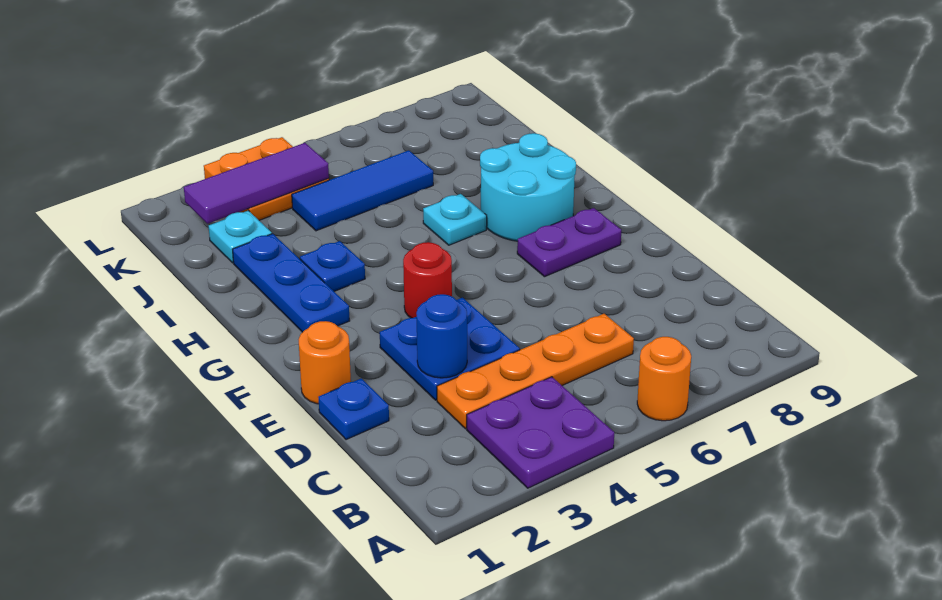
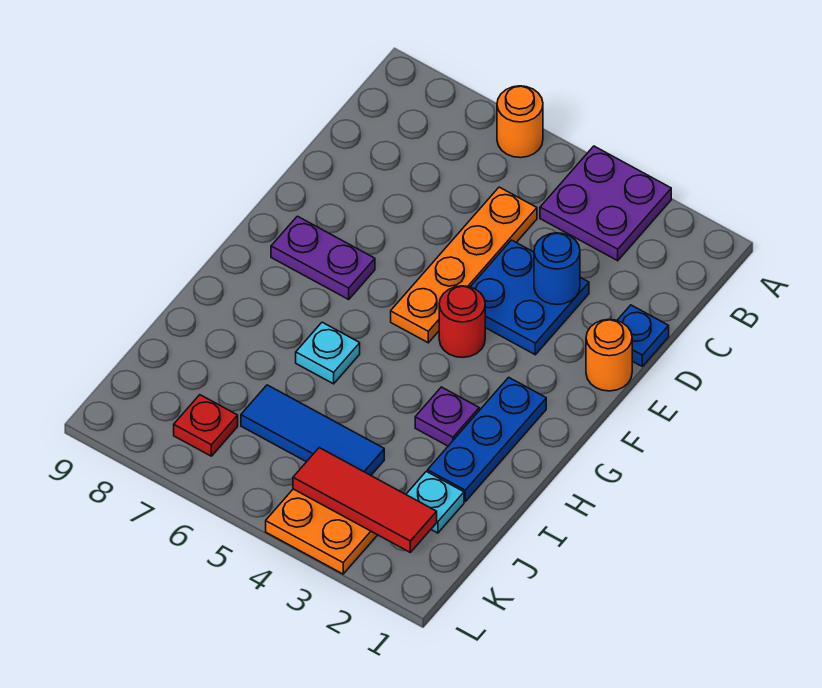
orange 1x4 plate [437,314,634,429] -> orange 1x4 plate turned to [391,187,537,343]
cyan 2x2 round brick [480,133,576,241] -> none
blue 1x1 plate [300,241,365,291] -> purple 1x1 plate [415,387,479,446]
purple 1x3 tile [184,143,329,224] -> red 1x3 tile [293,448,437,552]
none -> red 1x1 plate [174,395,238,456]

